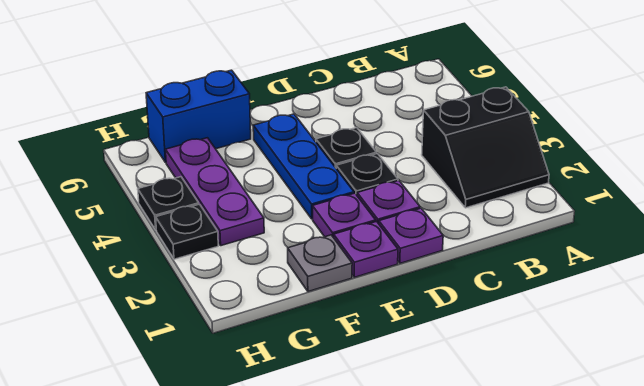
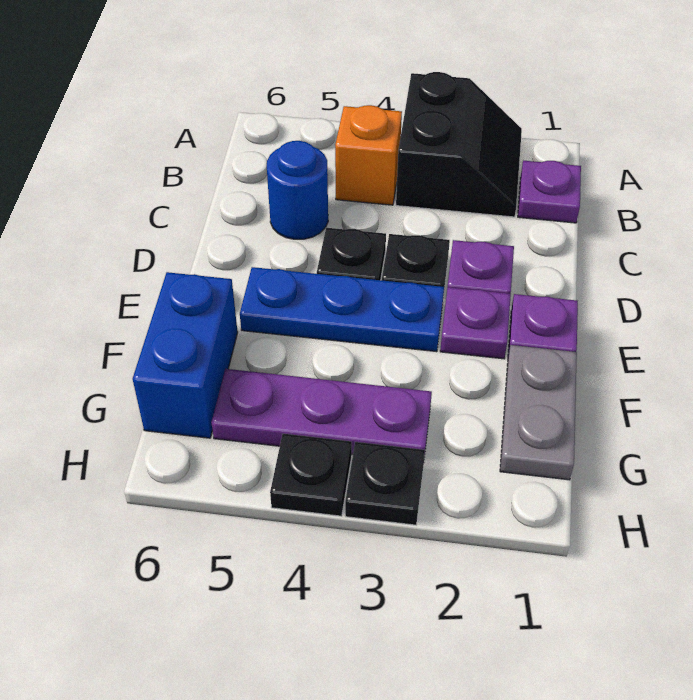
none -> orange 1x1 brick [335,105,402,205]
none -> blue 1x1 round brick [267,141,328,239]
purple 1x1 plate [379,208,443,263] -> purple 1x1 plate moved to [518,161,581,223]
grey 1x1 plate [288,235,352,292] -> grey 1x2 plate [500,345,577,480]

